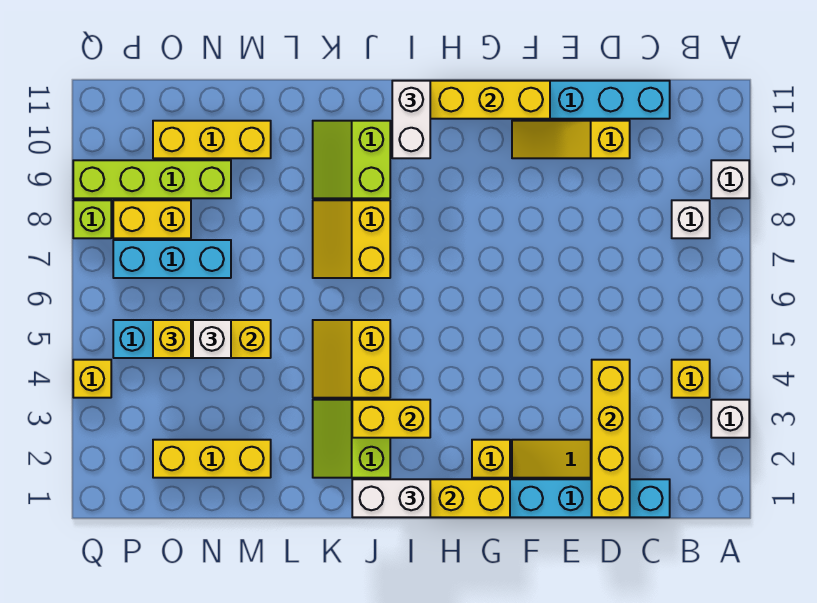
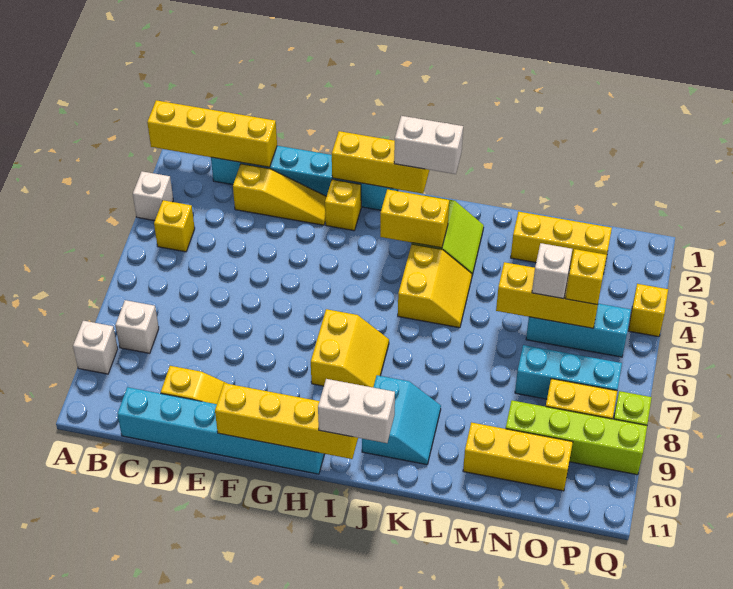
yellow 1x4 brick [592,360,630,517] -> yellow 1x4 brick turned to [147,100,277,167]
white 1x2 brick [392,81,430,158] -> white 1x2 brick turned to [318,379,395,443]
yellow 2x2 slope [313,200,390,278] -> yellow 2x2 slope moved to [311,309,389,387]
lime 2x2 slope [313,121,390,198] -> cyan 2x2 slope [362,375,441,465]

